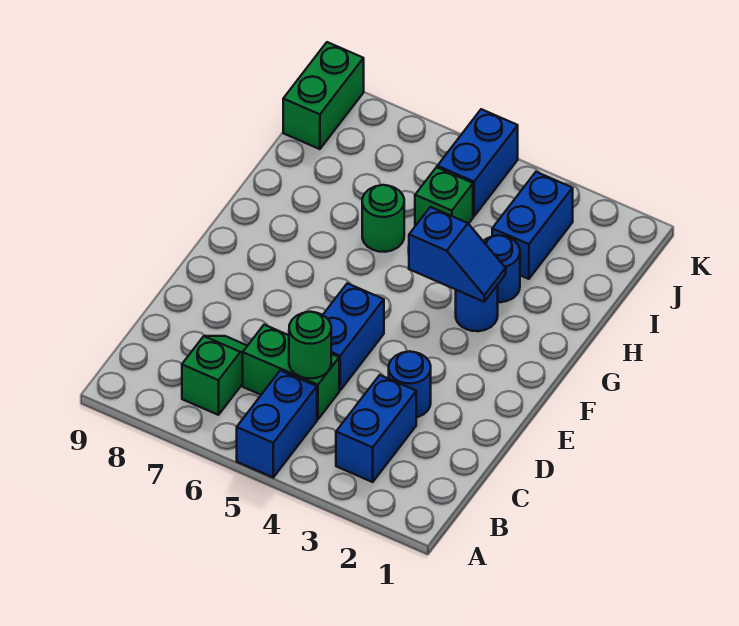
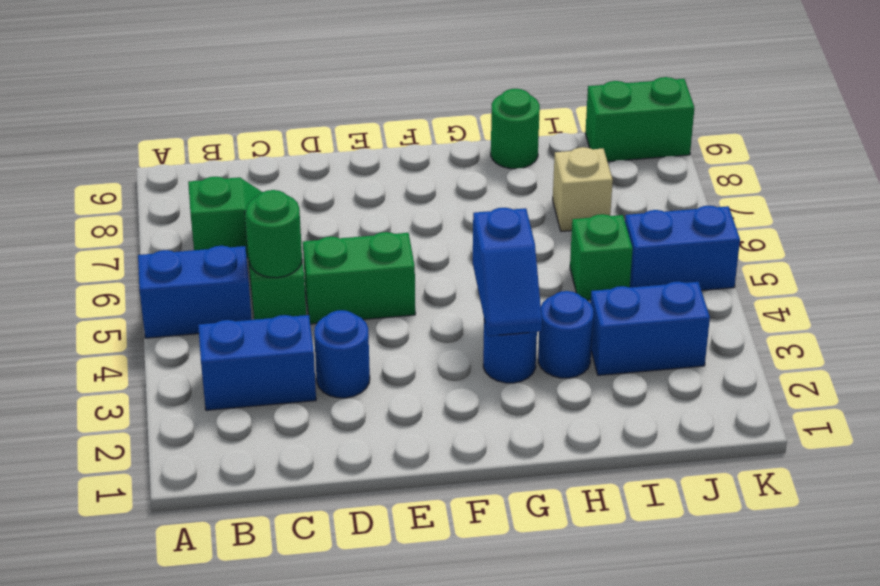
blue 1x2 brick [323,283,384,390] -> green 1x2 brick [303,232,415,324]
green 1x1 round brick [362,185,404,252] -> green 1x1 round brick moved to [491,89,540,169]
none -> tan 1x1 brick [553,147,613,232]

